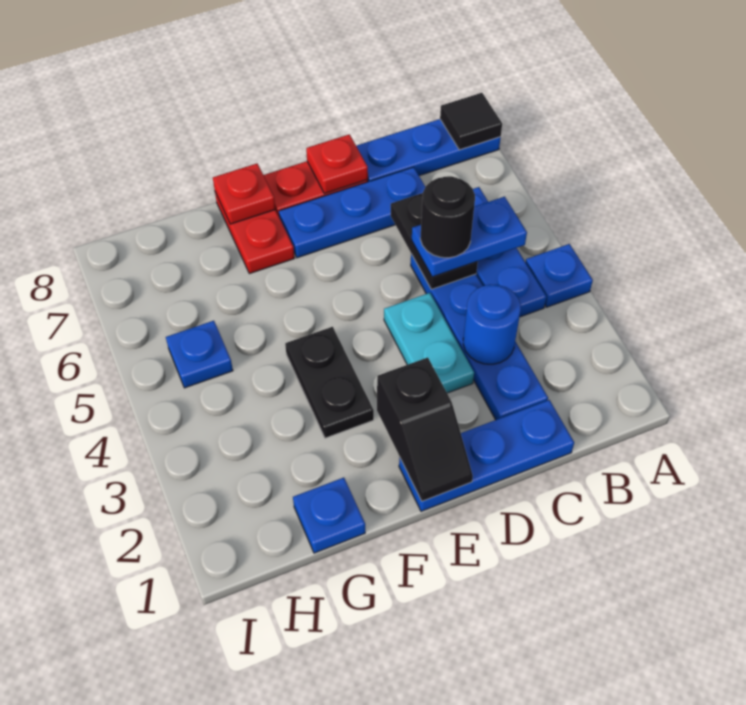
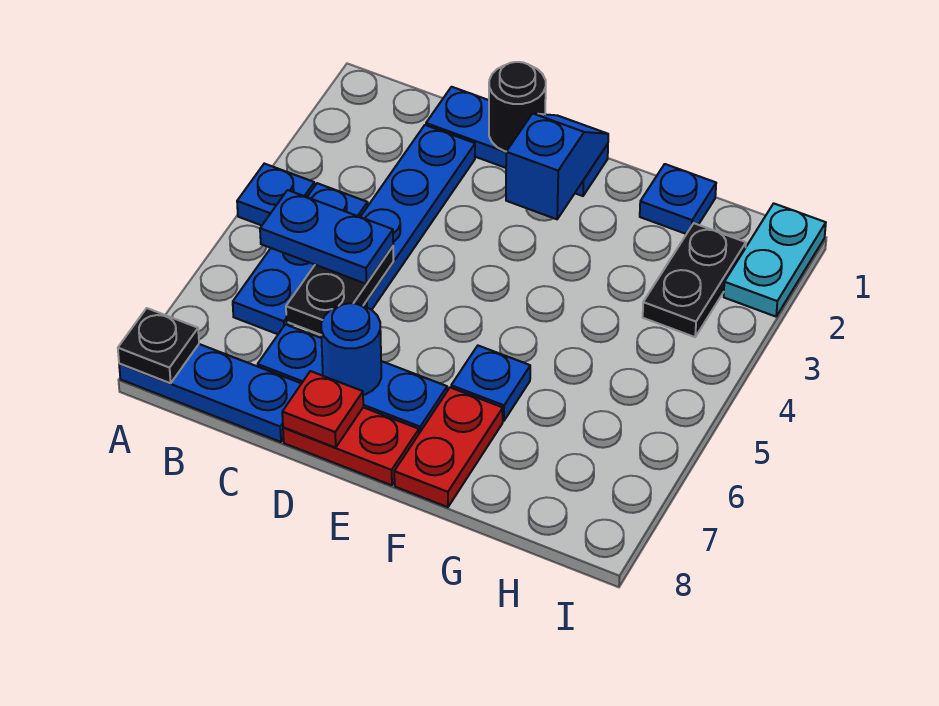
black 1x1 tile [440,93,502,150] -> black 1x1 plate [118,308,199,383]
blue 1x1 round brick [463,284,521,364] -> blue 1x1 round brick moved to [321,303,381,395]
black 1x1 round brick [420,176,475,258] -> black 1x1 round brick moved to [489,62,546,151]
cyan 1x2 plate [384,293,474,393] -> cyan 1x2 plate moved to [724,203,826,317]
black 1x2 slope [377,358,473,501] -> blue 1x2 slope [506,113,608,219]
black 1x2 plate [285,327,374,438] -> black 1x2 plate moved to [643,223,746,337]
red 1x1 plate [213,164,275,224] -> none
blue 1x1 plate [166,321,233,388] -> blue 1x1 plate moved to [451,346,530,421]

